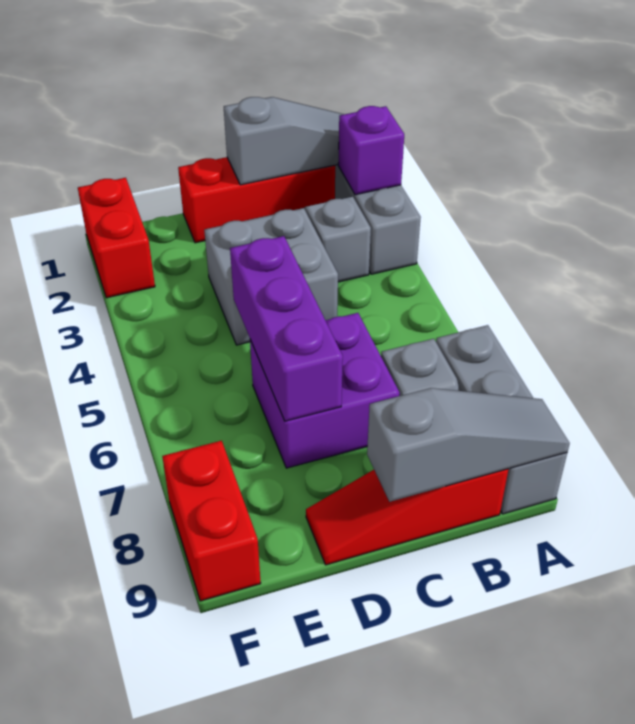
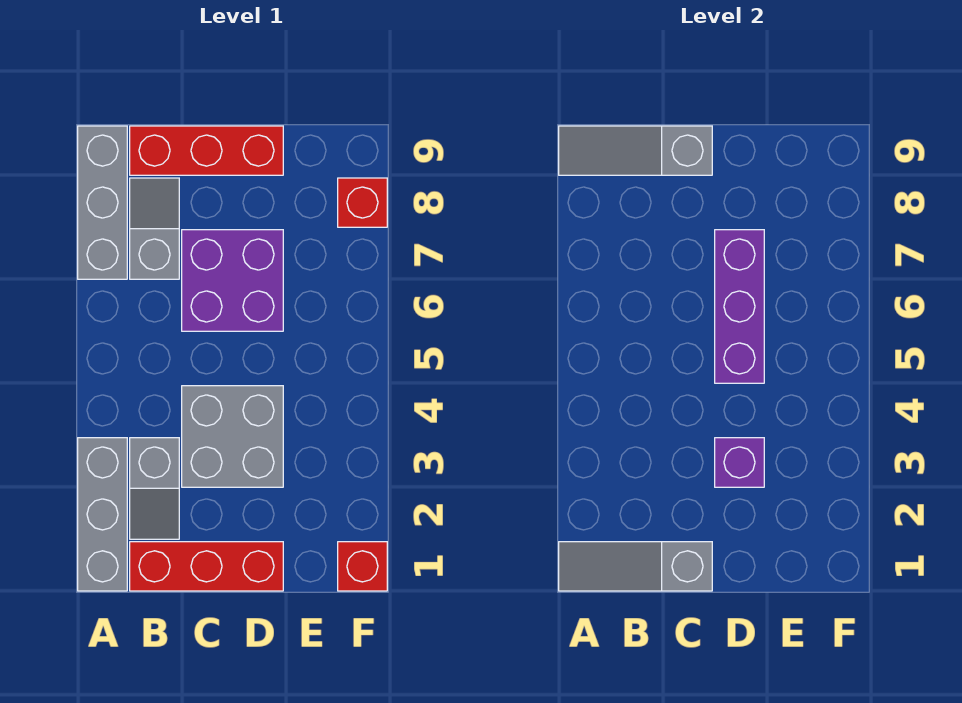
purple 1x1 brick [338,106,404,195] -> purple 1x1 brick moved to [715,438,764,487]
red 1x3 slope [306,469,508,565] -> red 1x3 brick [130,126,283,175]
red 1x2 brick [78,178,155,298] -> red 1x1 brick [338,542,387,591]
red 1x2 brick [162,441,261,601] -> red 1x1 brick [338,178,387,227]

